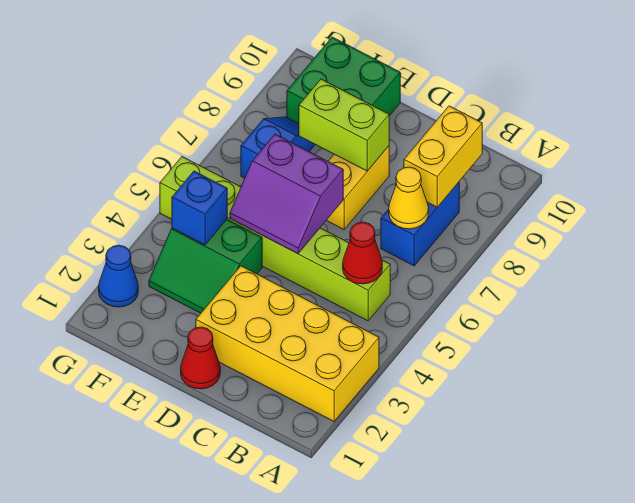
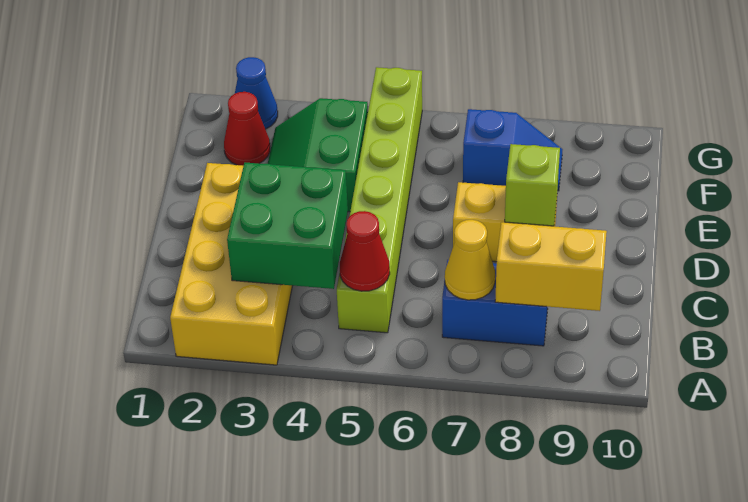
red 1x1 cone [181,327,220,389] -> red 1x1 cone moved to [224,92,270,166]
purple 2x2 slope [230,134,343,254] -> none
lime 1x2 brick [299,79,389,171] -> lime 1x1 brick [505,144,560,226]
green 2x2 brick [287,37,400,124] -> green 2x2 brick moved to [227,162,348,289]
blue 1x1 brick [172,171,227,245] -> none

